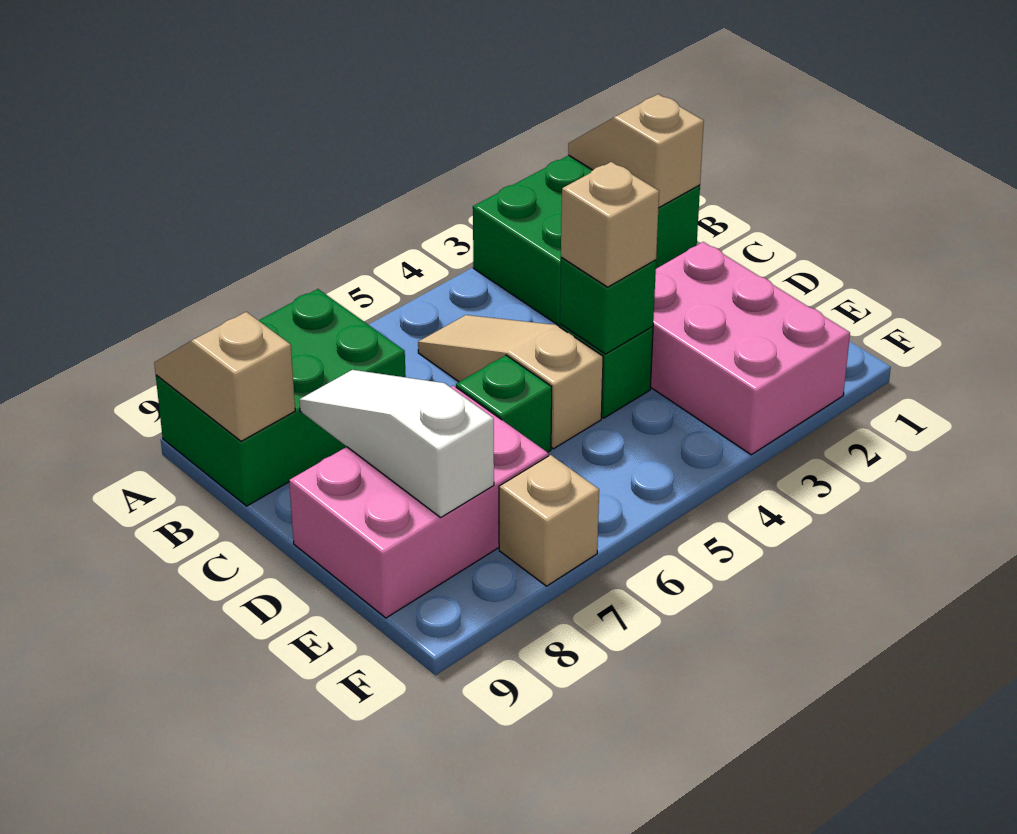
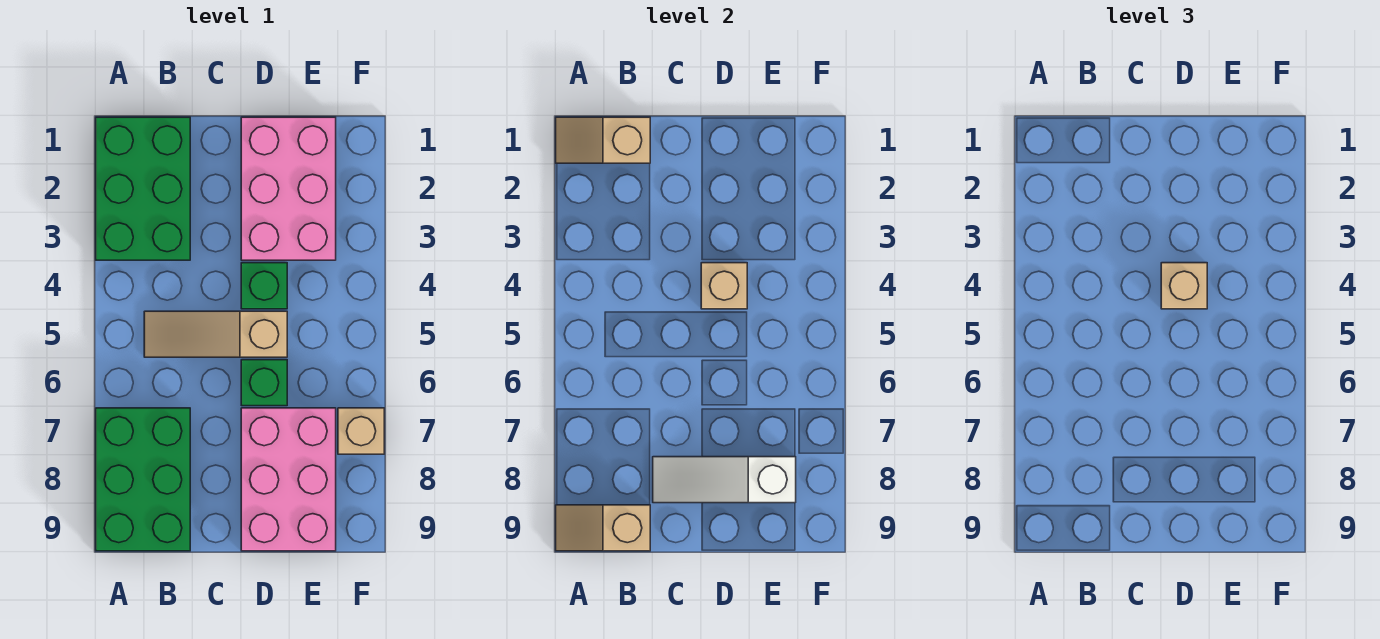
pink 2x3 brick [650,242,850,455] -> pink 2x3 brick turned to [241,117,336,260]
green 1x1 brick [560,257,656,354] -> tan 1x1 brick [701,263,747,309]

